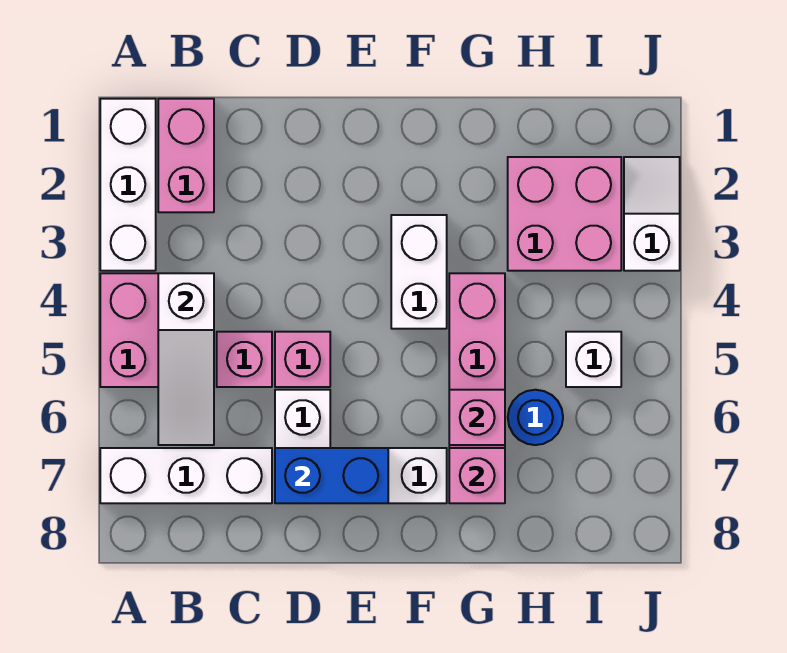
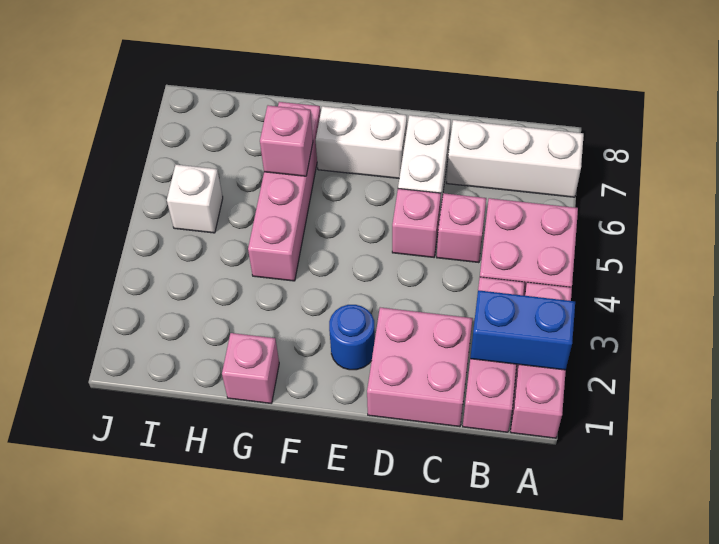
white 1x3 brick [100,99,156,271] -> pink 1x3 brick [511,282,572,438]
pink 1x2 brick [158,99,214,212] -> pink 1x3 brick [463,277,524,432]
white 1x3 slope [158,273,214,445] -> none
blue 1x2 brick [275,448,388,503] -> blue 1x2 brick moved to [470,290,575,370]
white 1x2 brick [391,215,447,329] -> none
pink 1x1 brick [449,448,505,503] -> pink 1x1 brick moved to [222,333,279,404]
pink 2x2 brick [508,157,621,271] -> pink 2x2 brick moved to [367,307,473,427]
blue 1x1 round brick [508,390,563,445] -> blue 1x1 round brick moved to [329,305,375,370]
white 1x2 slope [624,157,680,271] -> none

